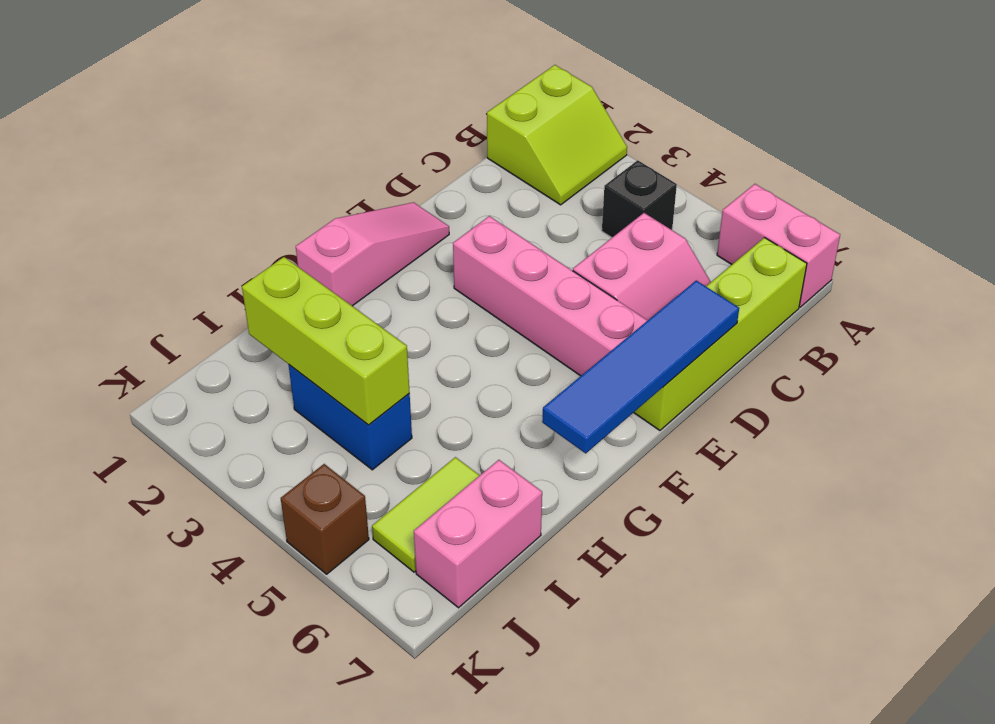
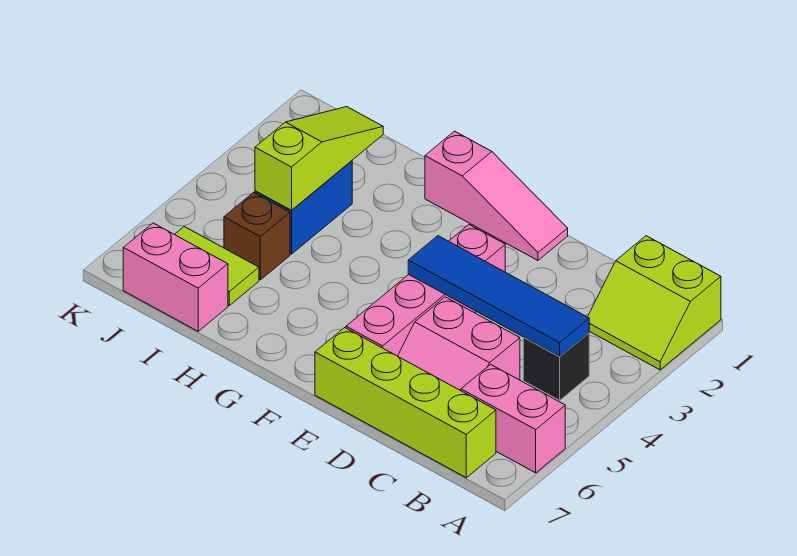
pink 1x2 brick [717,184,840,307] -> pink 1x2 brick turned to [461,364,565,473]
blue 1x4 tile [542,281,739,453] -> blue 1x4 tile moved to [408,236,589,357]
lime 1x3 brick [242,257,410,425] -> lime 1x3 slope [255,107,383,211]
brown 1x1 brick [281,464,369,574] -> brown 1x1 brick moved to [224,192,290,280]

